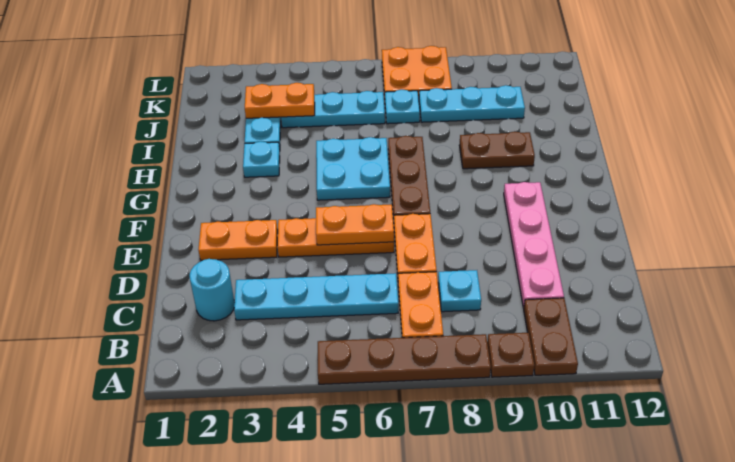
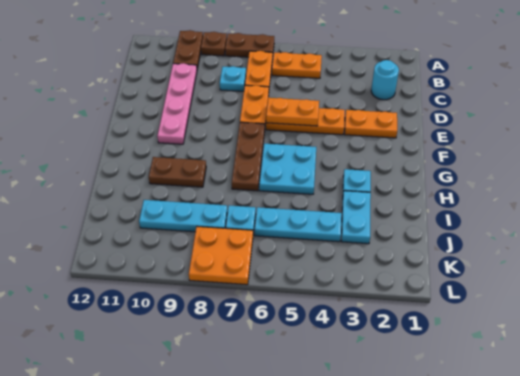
brown 1x4 plate [318,334,491,384] -> brown 1x2 plate [225,33,274,57]
cyan 1x4 plate [234,273,398,320] -> none
orange 1x2 plate [245,83,315,118] -> orange 1x2 plate moved to [272,52,322,78]

